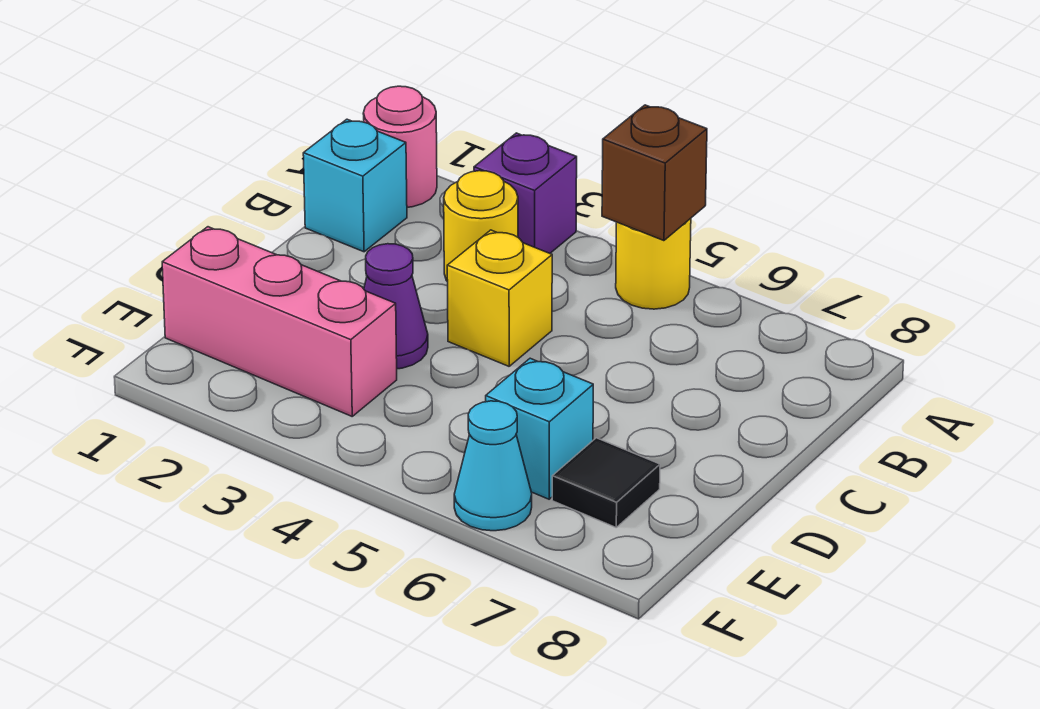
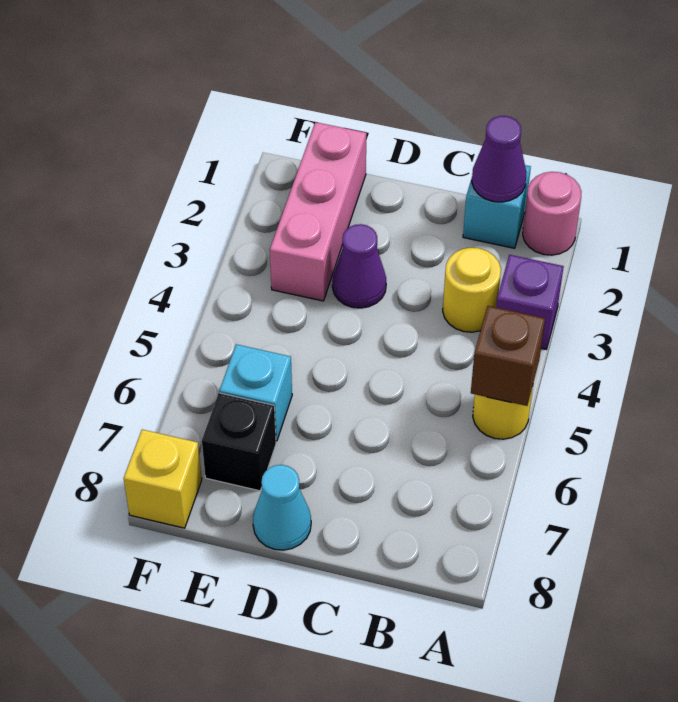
none -> purple 1x1 cone [472,116,527,202]
yellow 1x1 brick [447,230,552,366] -> yellow 1x1 brick moved to [124,430,202,528]
black 1x1 tile [552,438,660,527] -> black 1x1 brick [202,393,276,491]
cyan 1x1 cone [454,401,532,531] -> cyan 1x1 cone moved to [253,465,311,550]

